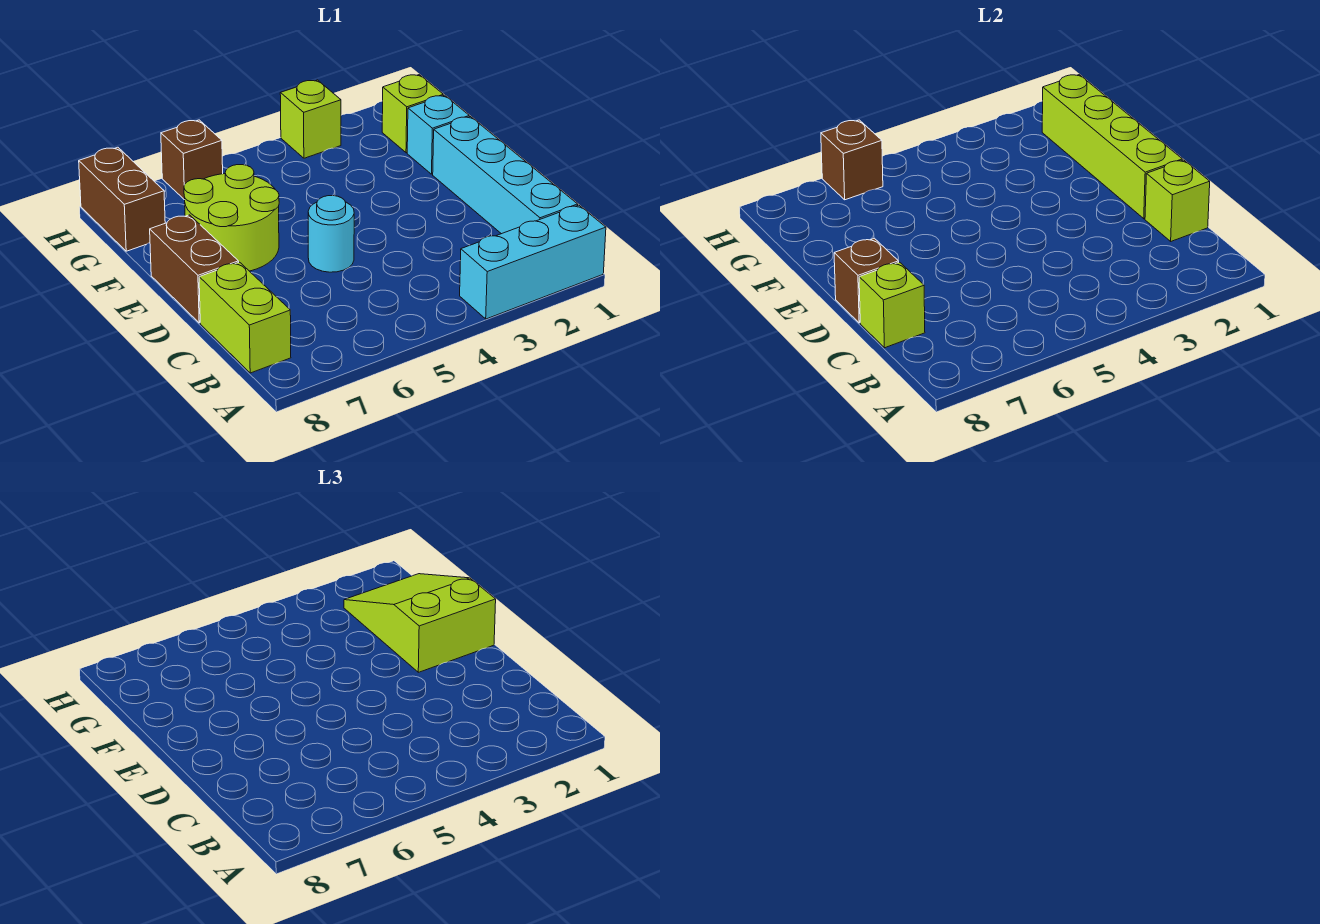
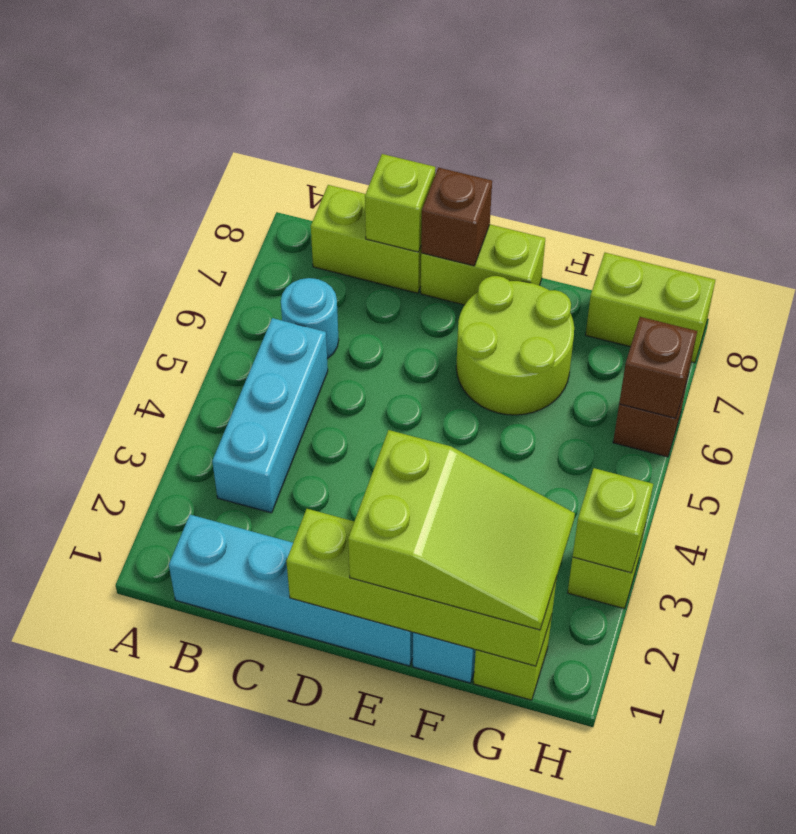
cyan 1x3 brick [460,205,606,319] -> cyan 1x3 brick moved to [212,318,328,513]
lime 1x1 brick [1145,160,1210,241] -> lime 1x1 brick moved to [573,468,653,573]
cyan 1x1 round brick [308,196,354,272] -> cyan 1x1 round brick moved to [281,278,339,359]
brown 1x2 brick [150,215,239,323] -> lime 1x2 brick [421,224,545,305]
brown 1x2 brick [79,147,165,251] -> lime 1x2 brick [586,253,715,363]

